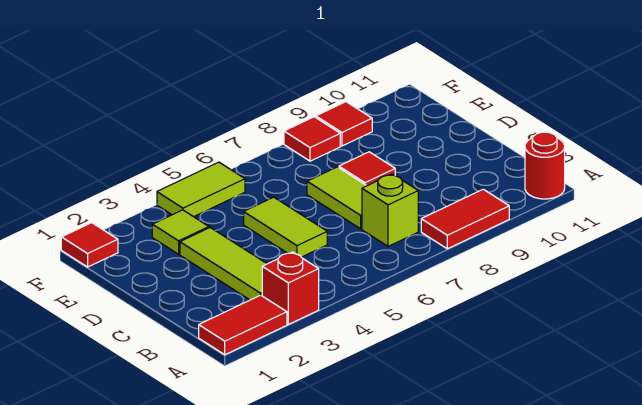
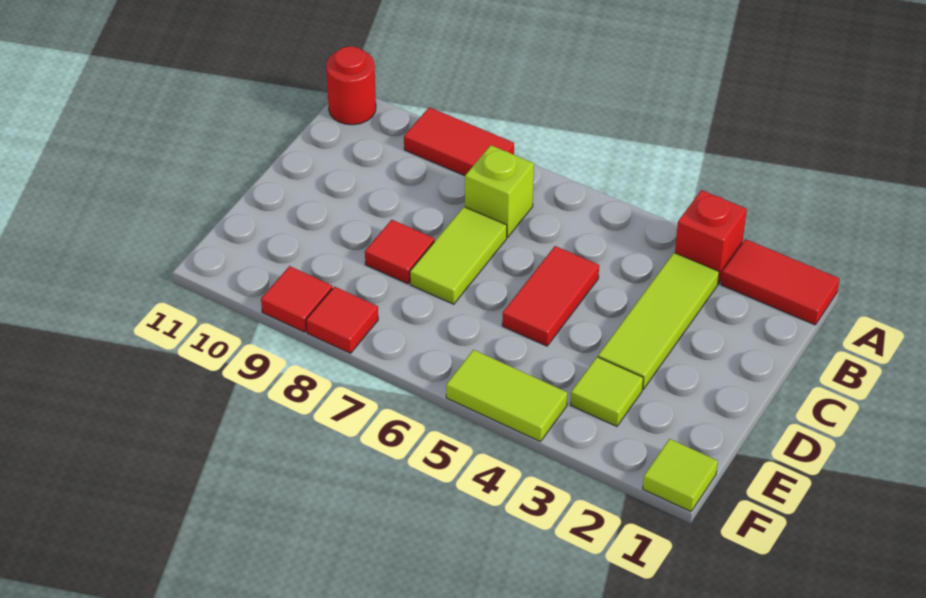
lime 1x2 tile [244,197,327,257] -> red 1x2 tile [502,246,599,346]
red 1x1 tile [61,223,118,267] -> lime 1x1 tile [643,439,718,512]

